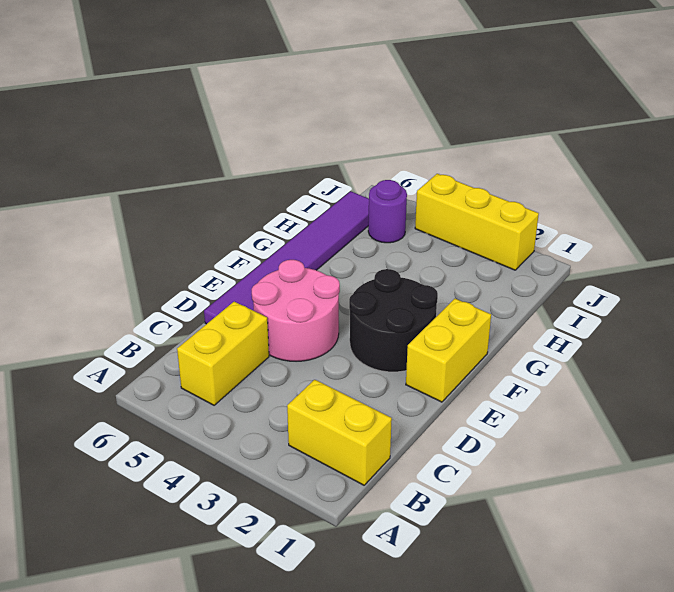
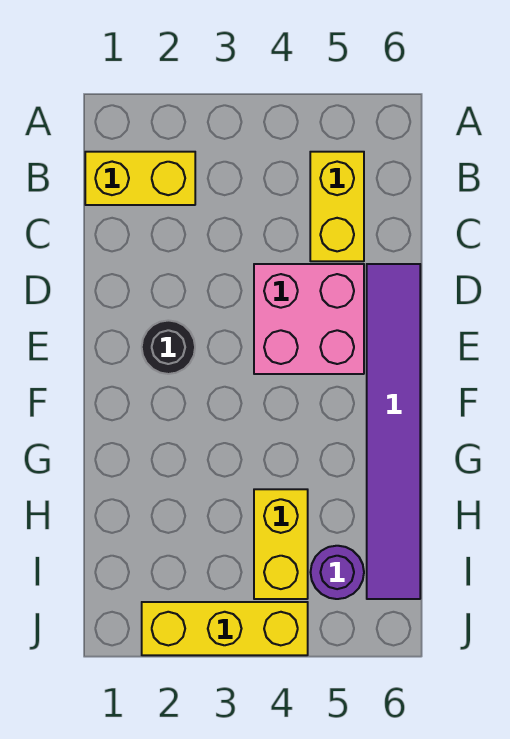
pink 2x2 round brick [252,260,340,361] -> pink 2x2 brick [254,264,364,374]
yellow 1x2 brick [406,299,491,402] -> yellow 1x2 brick moved to [254,489,308,599]
black 2x2 round brick [349,269,438,372] -> black 1x1 round brick [142,320,195,374]

